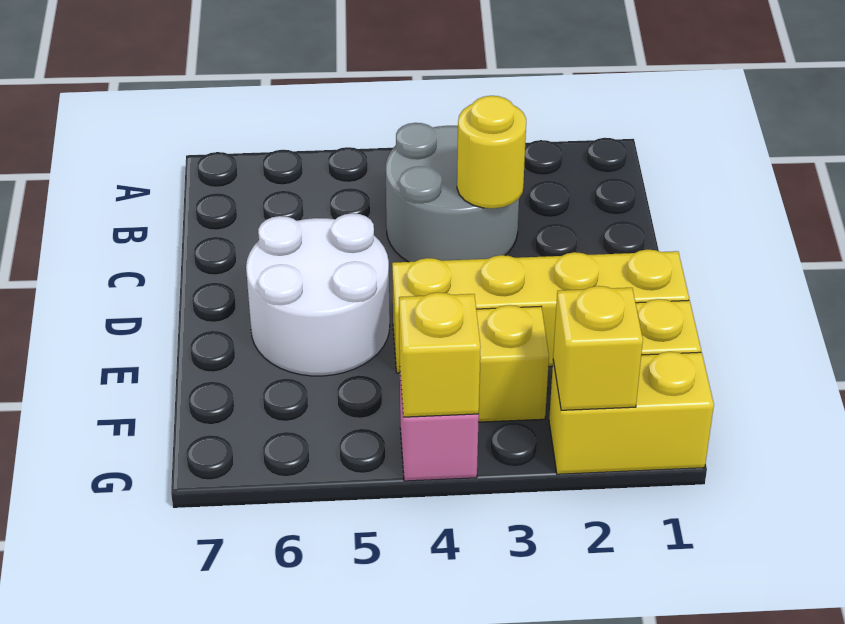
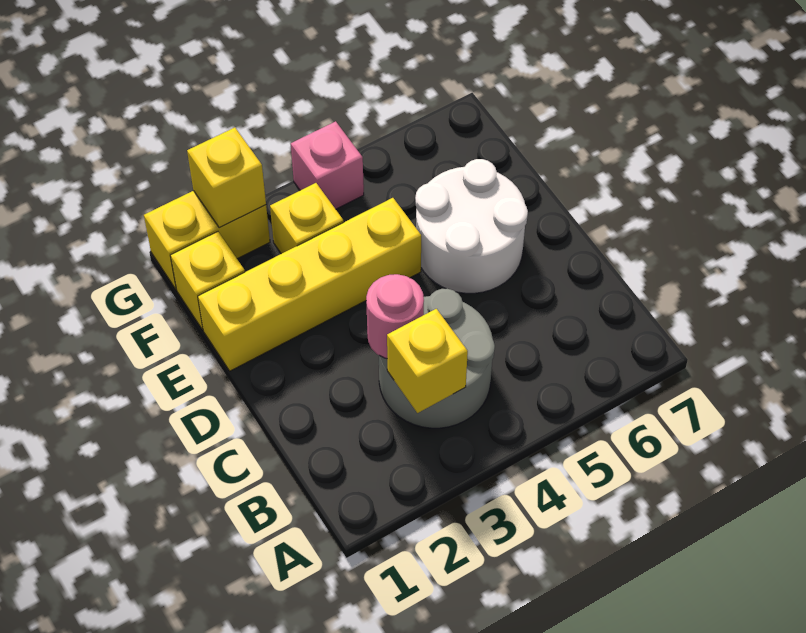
yellow 1x1 round brick [457,96,526,208] -> pink 1x1 round brick [366,274,424,358]
yellow 1x1 brick [399,292,481,417] -> yellow 1x1 brick moved to [387,309,468,413]

